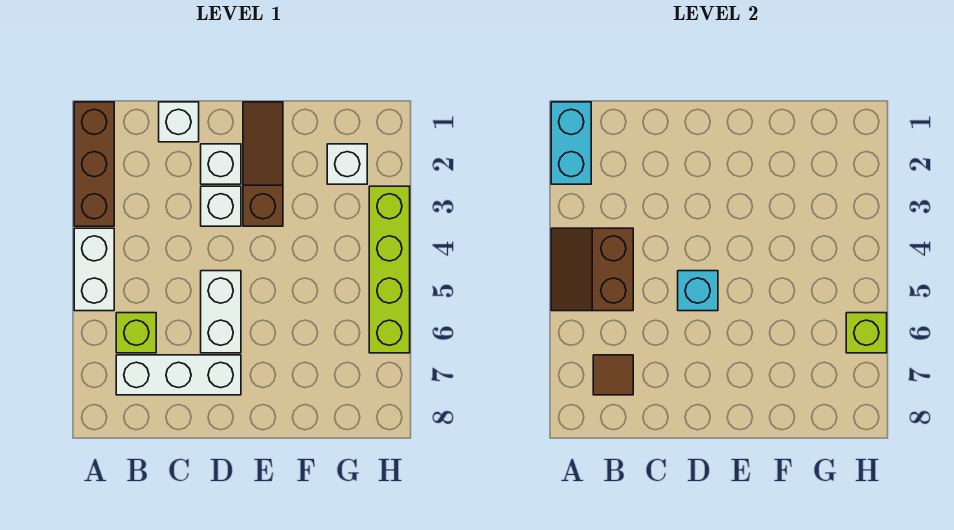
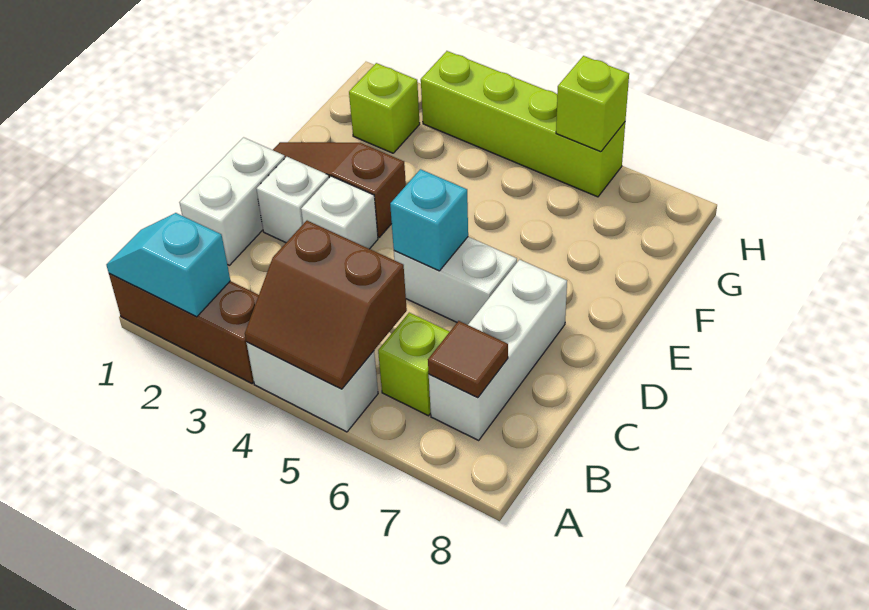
cyan 1x2 brick [551,102,591,184] -> cyan 1x2 slope [106,213,230,317]
white 1x1 brick [159,102,199,142] -> white 1x2 brick [179,137,285,265]
white 1x1 brick [327,144,367,184] -> lime 1x1 brick [349,63,420,153]

